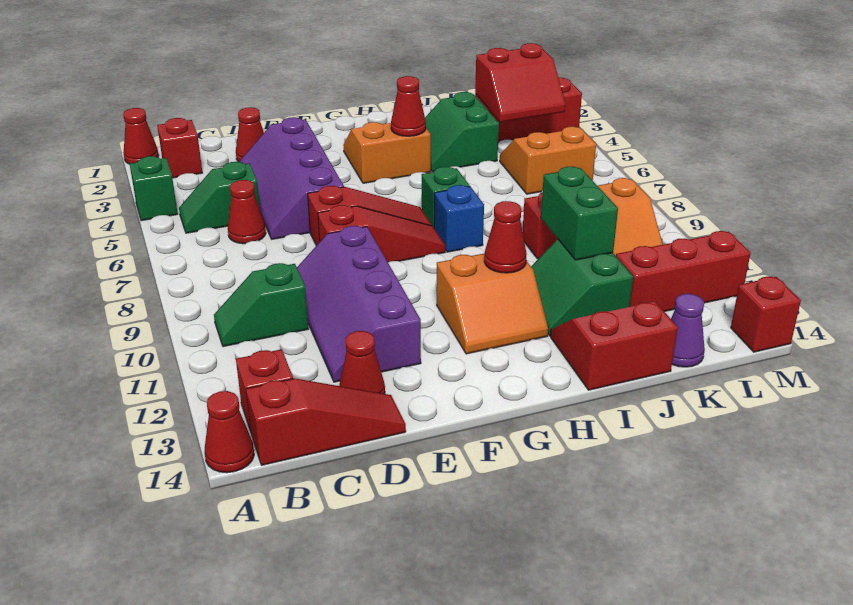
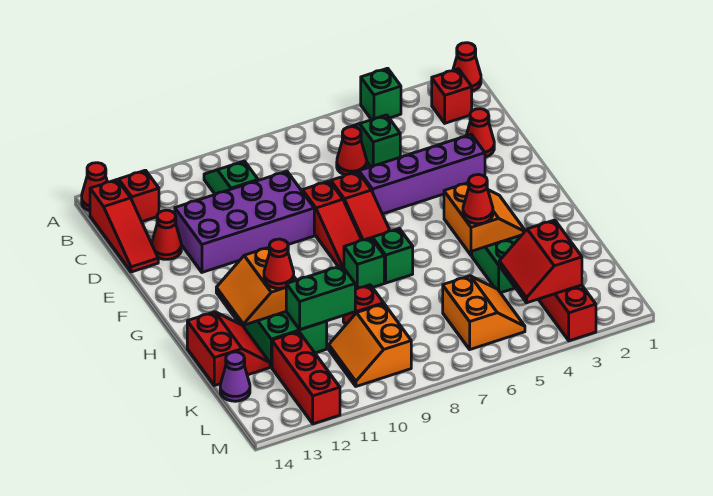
purple 2x4 slope [297,226,421,382] -> purple 2x4 brick [175,171,314,272]
blue 1x1 brick [434,185,484,252] -> green 1x1 brick [344,238,384,290]
red 1x1 brick [731,277,801,352] -> none

